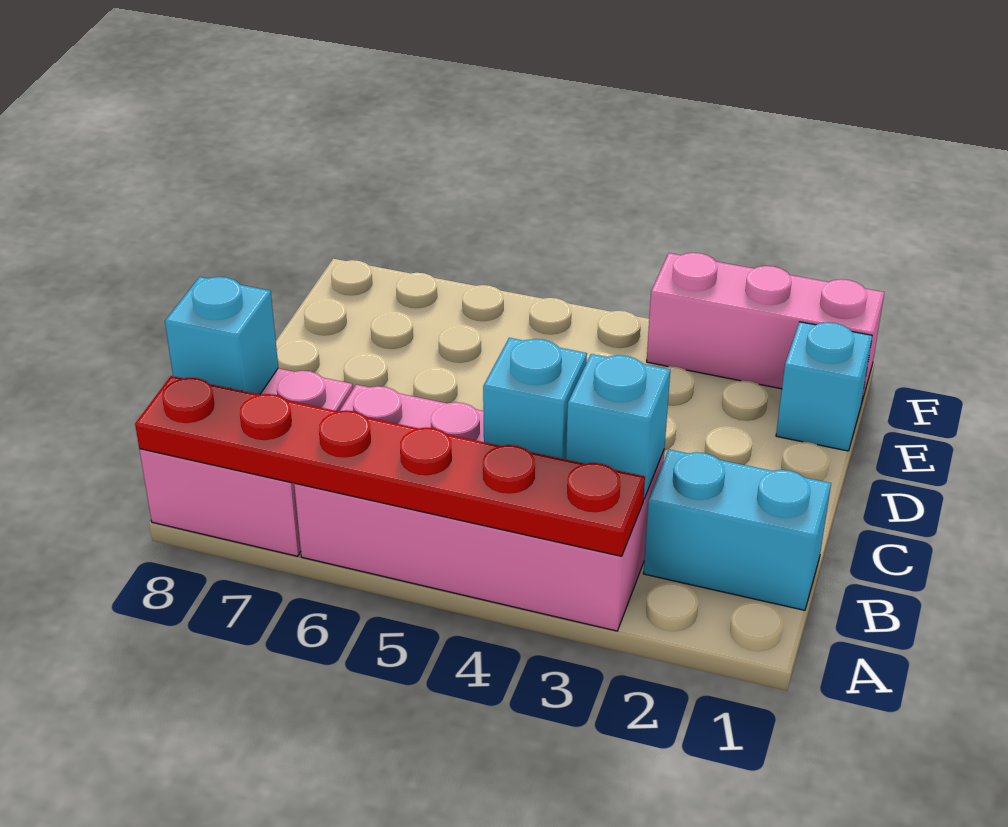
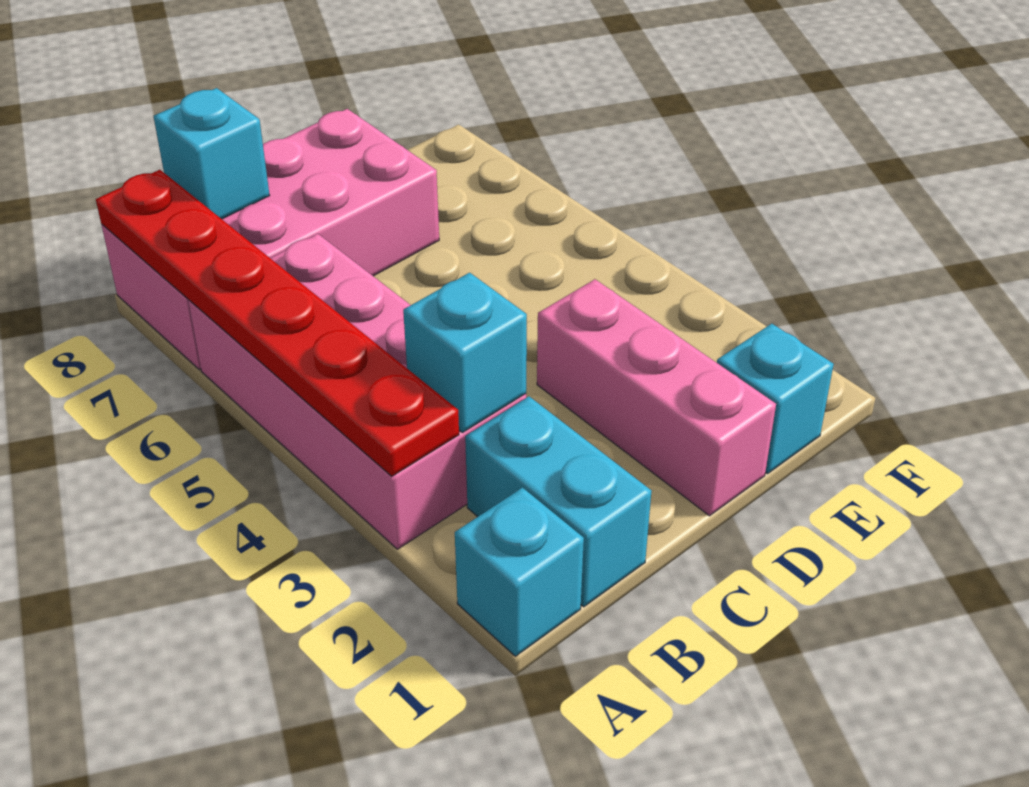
pink 2x2 brick [139,368,353,556] -> pink 2x4 brick [102,109,439,370]
cyan 1x1 brick [483,338,587,460] -> cyan 1x1 brick moved to [455,488,584,656]
pink 1x3 brick [647,253,884,404] -> pink 1x3 brick moved to [537,279,776,516]

